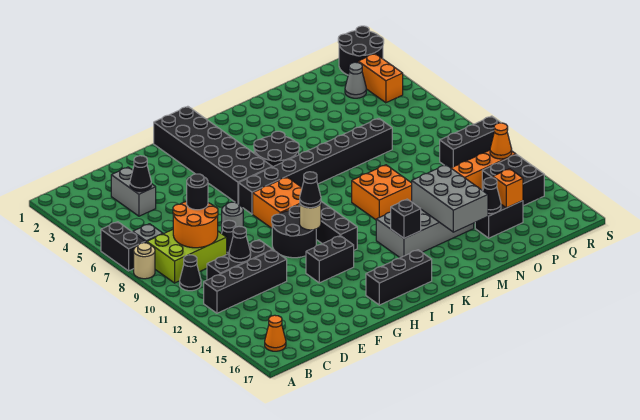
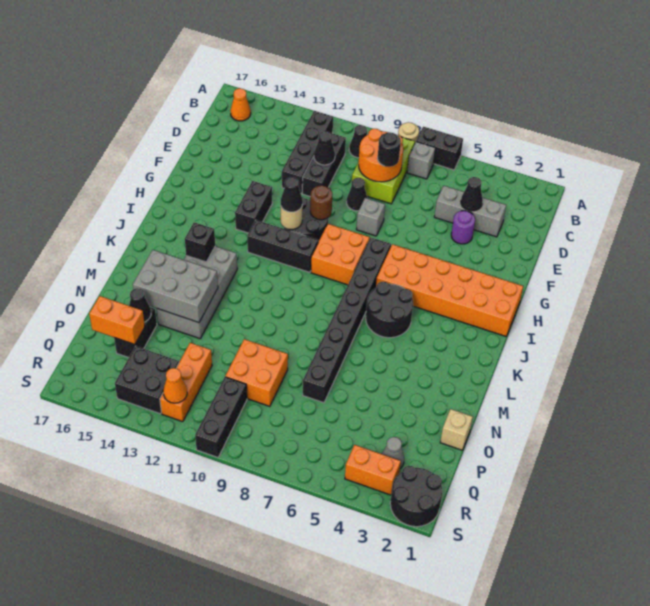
grey 1x2 brick [111,167,156,216] -> grey 1x3 brick [434,186,506,237]
none -> purple 1x1 round brick [451,211,475,244]
grey 1x1 round brick [222,202,243,230] -> grey 1x1 brick [356,198,385,236]
none -> brown 1x1 round brick [310,186,332,220]
black 2x6 brick [154,106,272,204] -> orange 2x6 brick [376,244,523,336]
black 1x3 brick [366,250,432,305] -> none
orange 2x2 brick [352,165,412,220] -> orange 2x2 brick moved to [225,339,288,406]
none -> tan 1x1 brick [440,409,473,450]
orange 1x1 brick [493,169,523,208] -> orange 1x2 brick [89,296,145,345]

